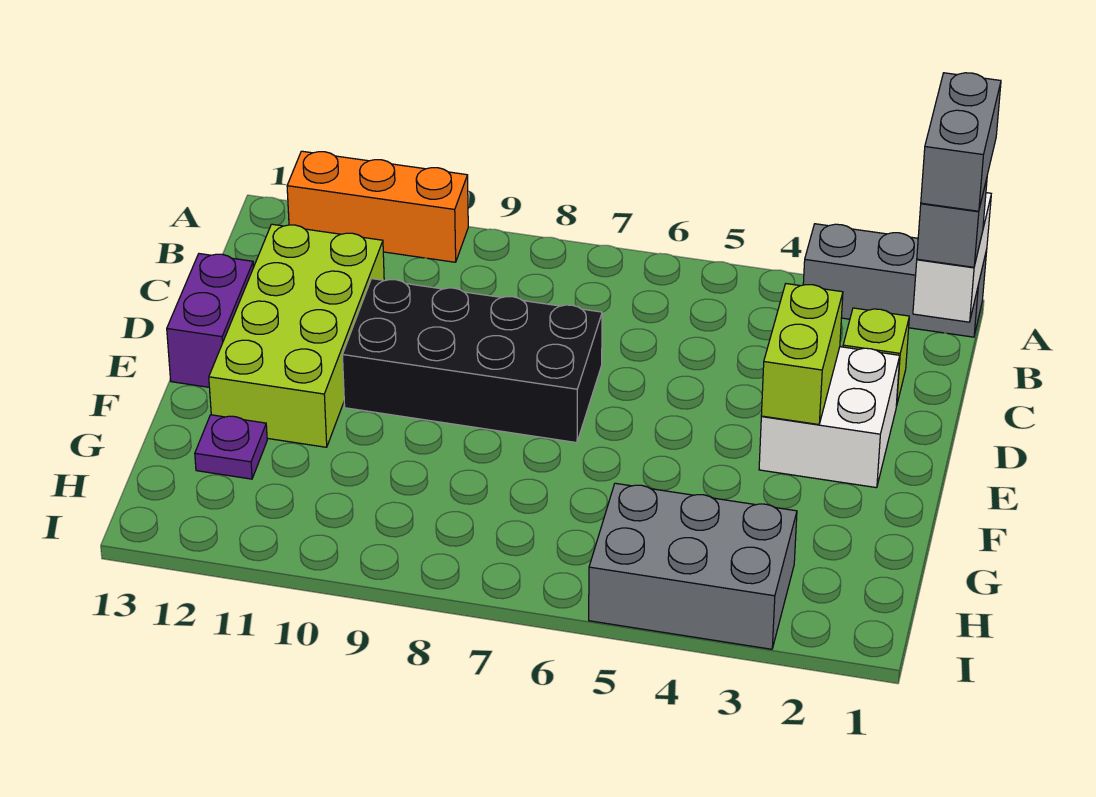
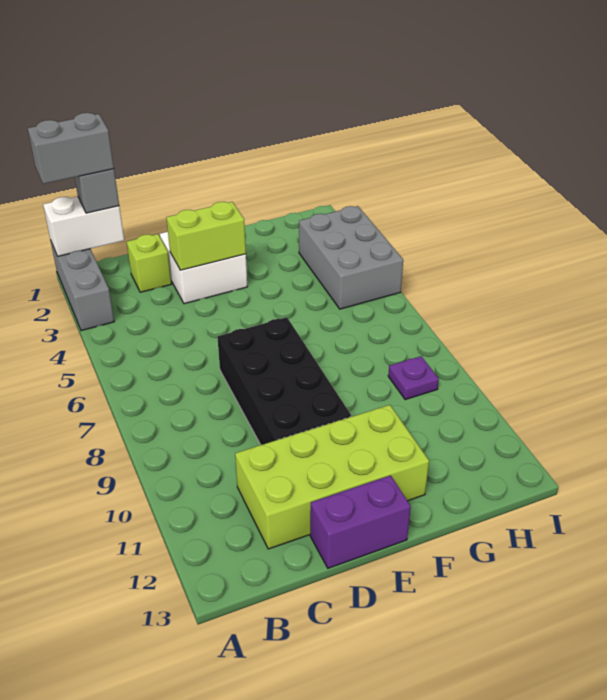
orange 1x3 brick [287,151,468,262] -> none
purple 1x1 plate [195,415,267,479] -> purple 1x1 plate moved to [388,356,439,400]

